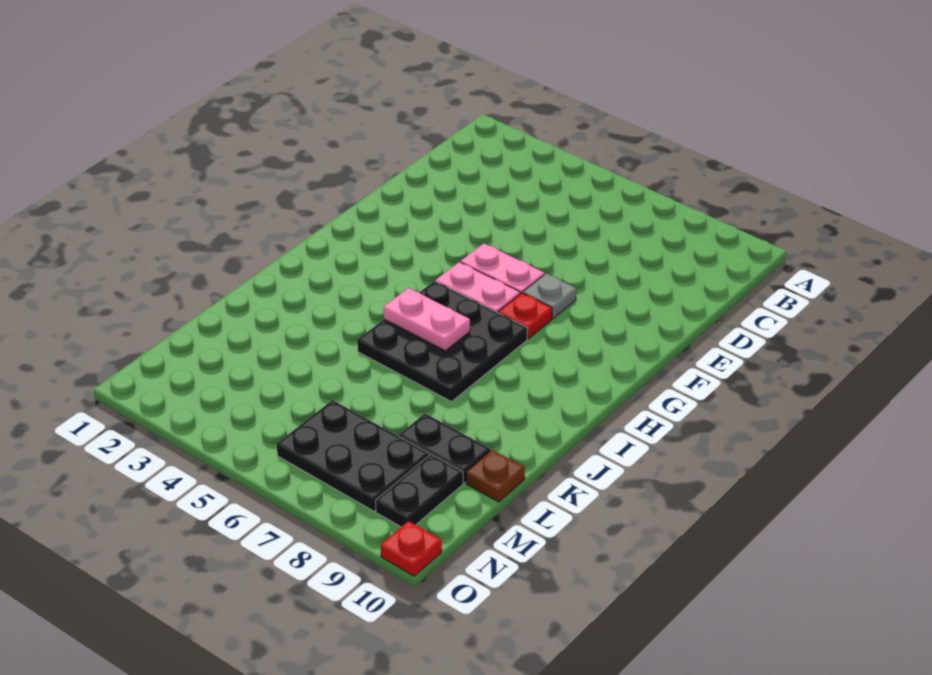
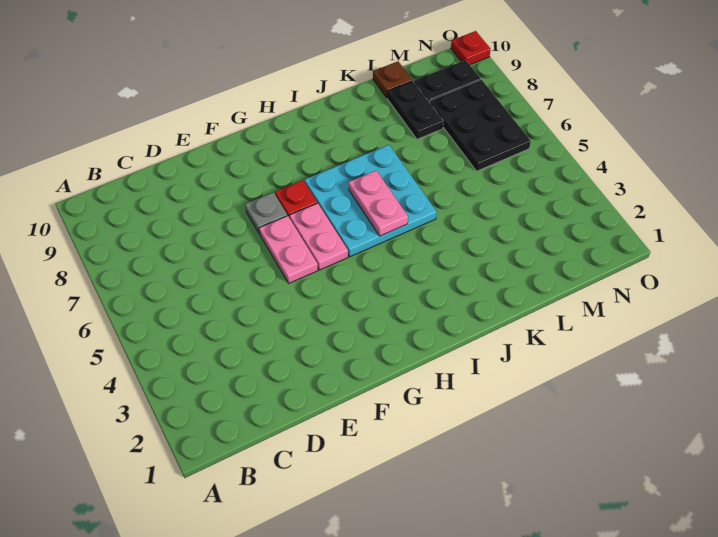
black 3x3 plate [357,281,528,402] -> cyan 3x3 plate [305,145,437,257]

